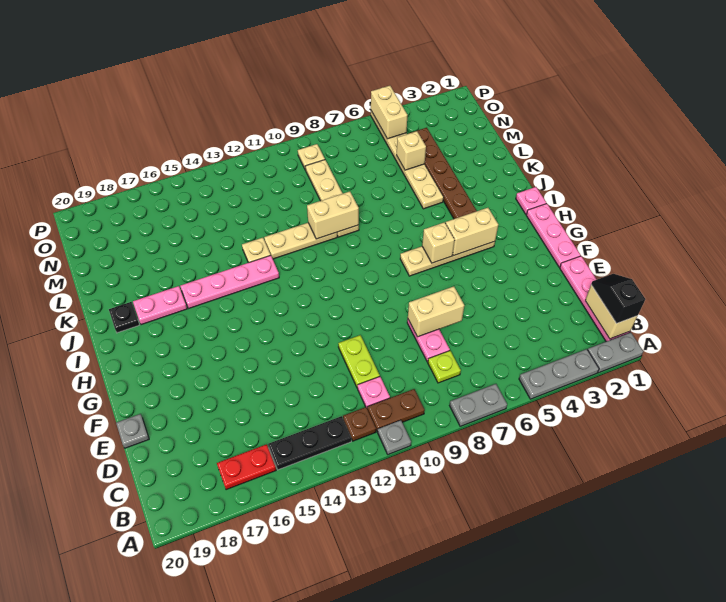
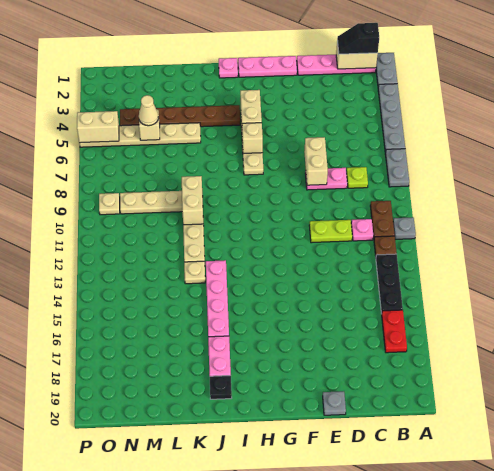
grey 1x3 plate [519,349,599,399] -> grey 1x4 plate [378,84,405,153]
none -> tan 1x1 cone [139,95,158,126]

